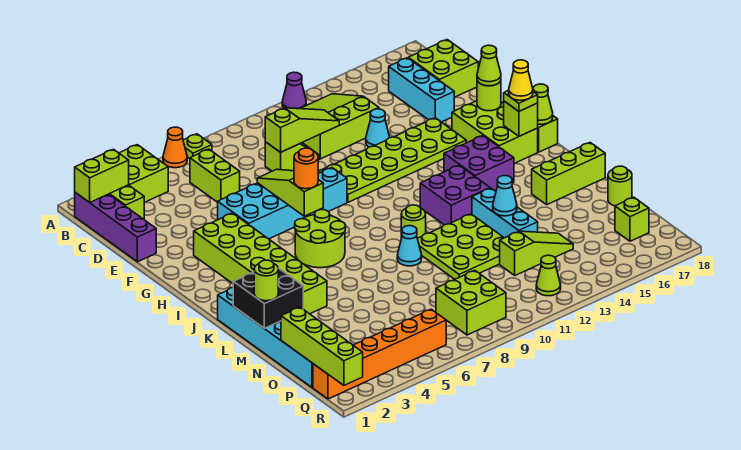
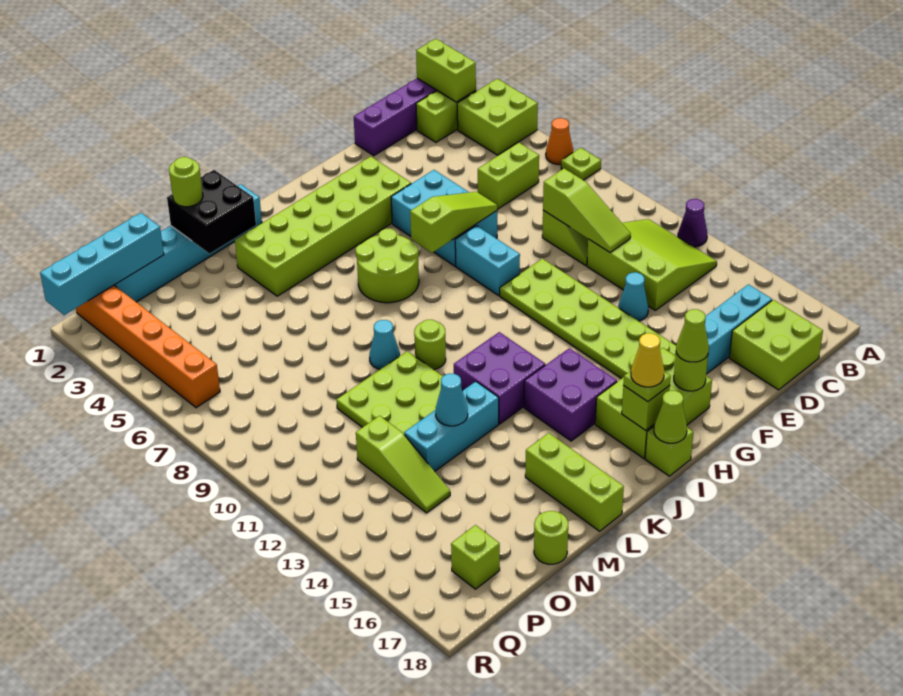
orange 1x1 round brick [294,148,318,189] -> none
lime 1x4 brick [281,307,363,385] -> cyan 1x4 brick [40,213,164,315]
lime 2x2 brick [436,270,506,335] -> none
lime 1x1 cone [536,255,561,296] -> none

